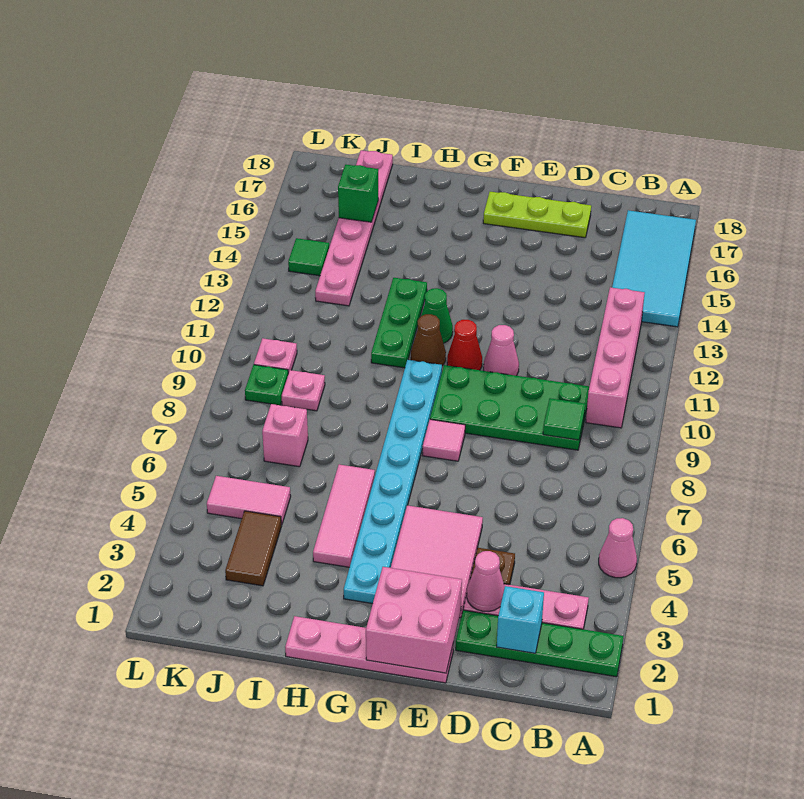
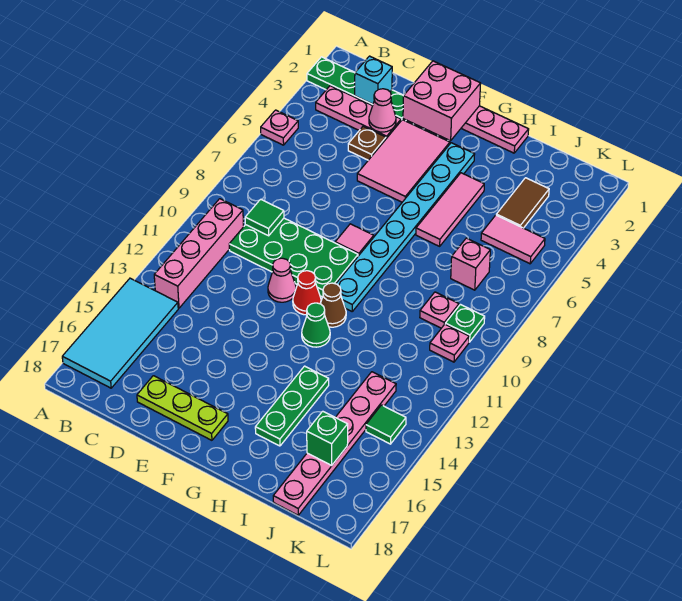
pink 1x1 cone [599,518,637,578] -> pink 1x1 plate [261,110,298,145]
green 1x3 plate [371,278,427,368] -> green 1x3 plate moved to [255,366,329,446]

